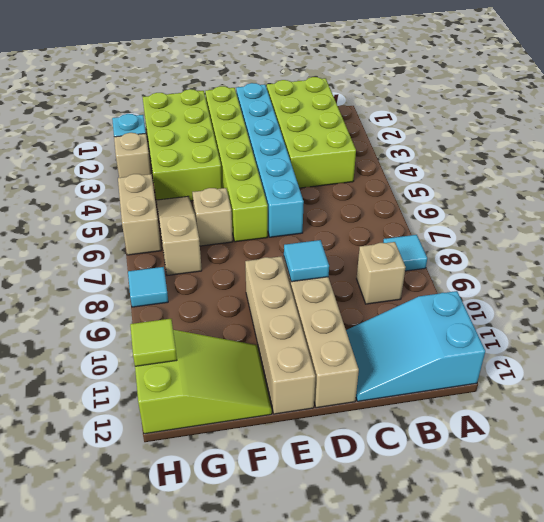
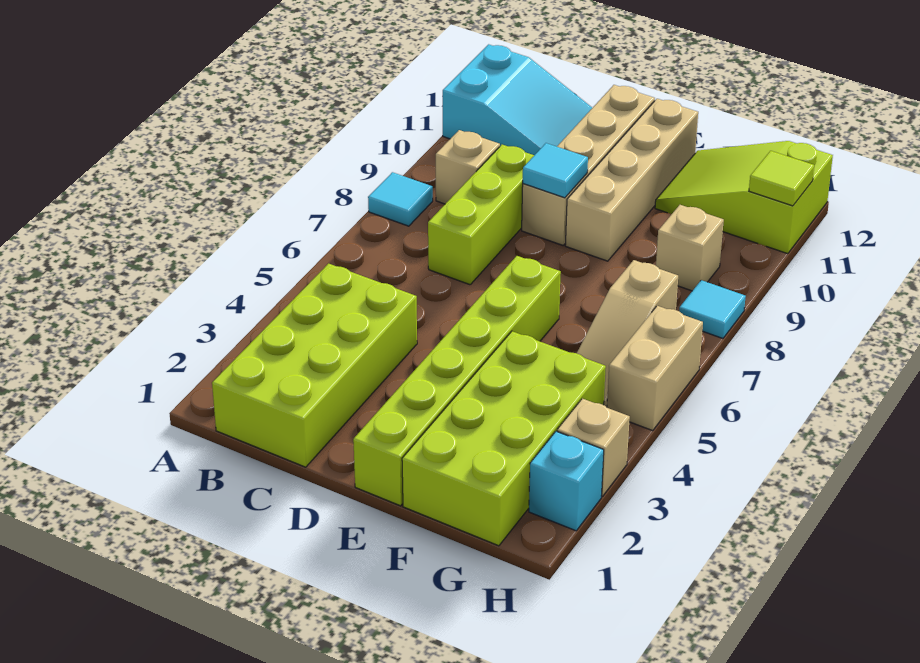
none -> lime 1x3 brick [428,145,534,285]
cyan 1x6 brick [236,83,304,237] -> none
tan 1x1 brick [192,188,233,246] -> tan 1x1 brick moved to [656,205,724,291]

